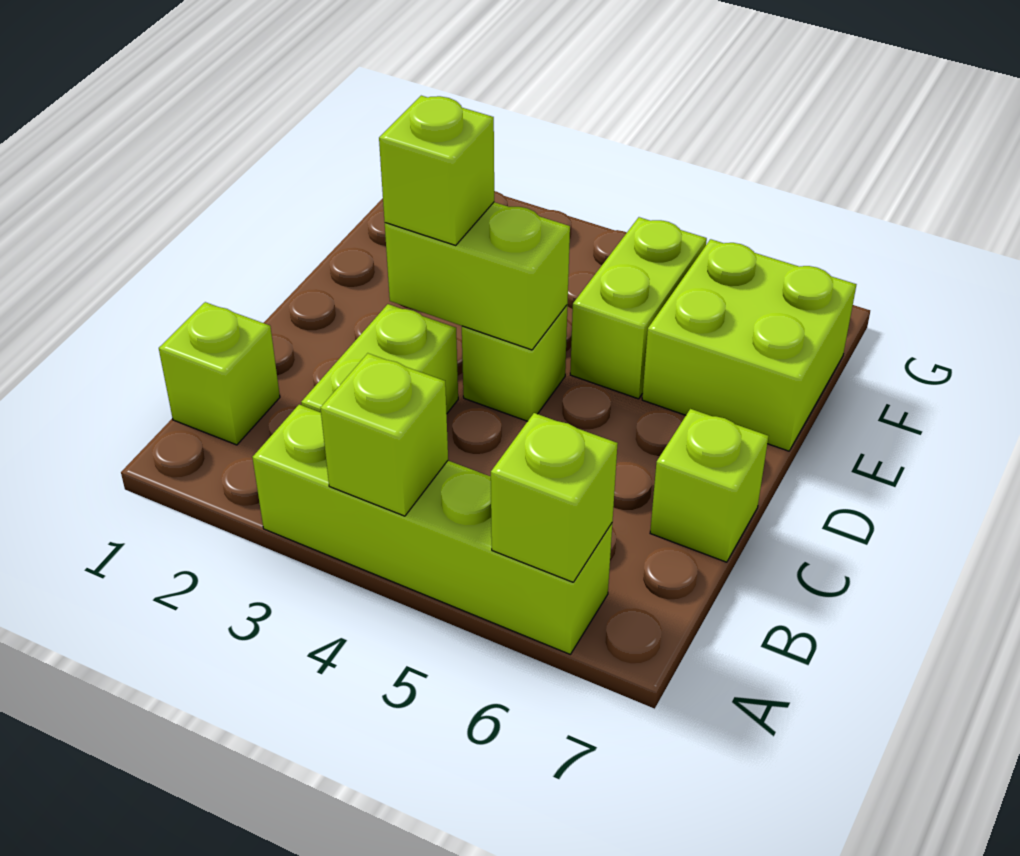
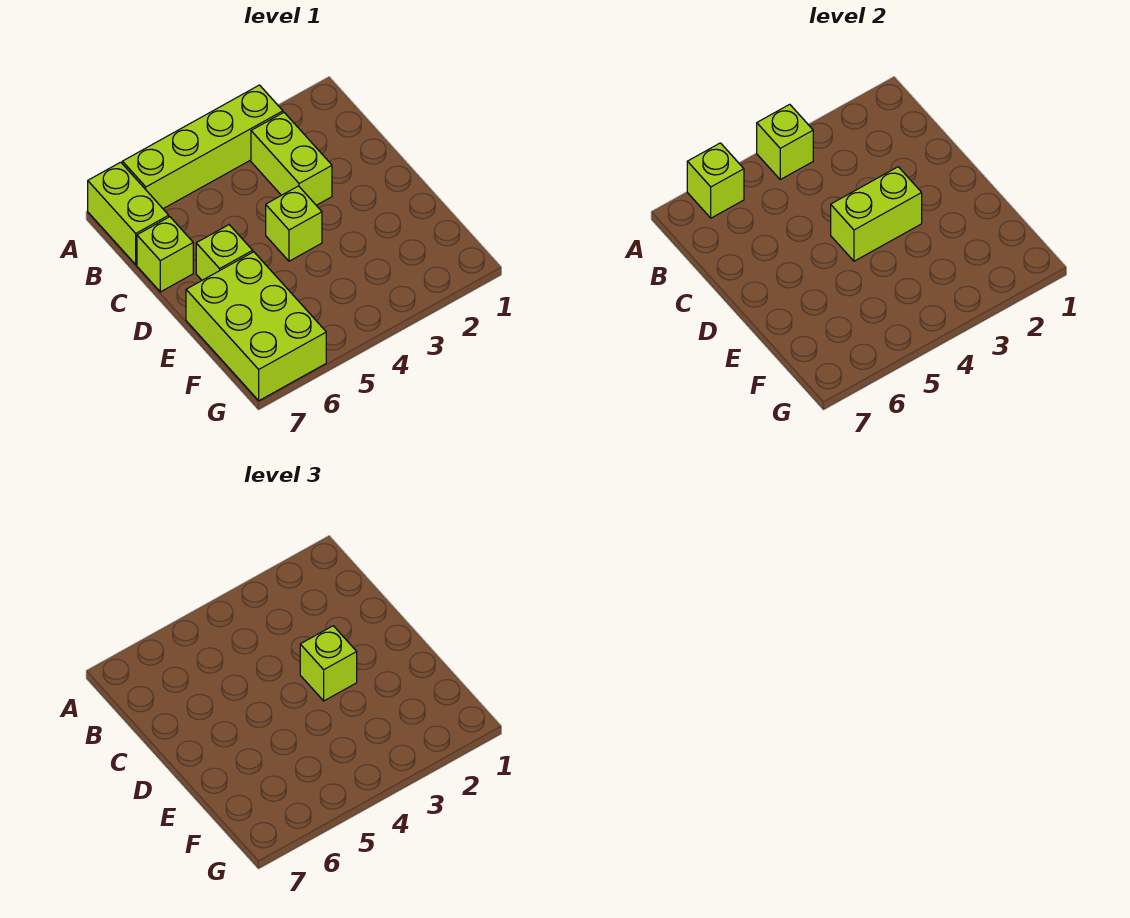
lime 1x1 brick [159,302,280,445] -> lime 1x1 brick moved to [196,225,253,280]
lime 1x2 brick [570,217,707,399] -> lime 1x2 brick moved to [88,162,169,265]
lime 2x2 brick [642,239,856,451] -> lime 2x3 brick [186,252,326,401]

